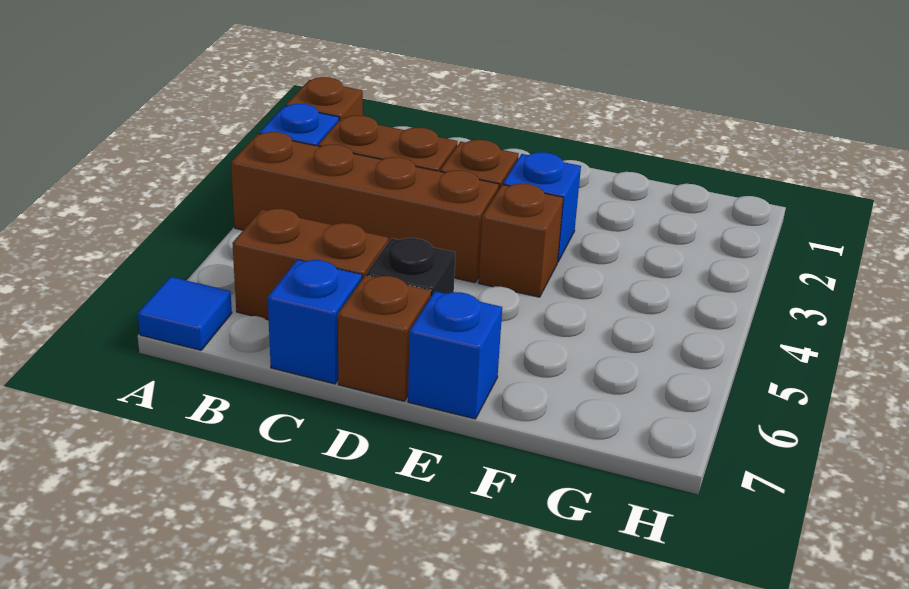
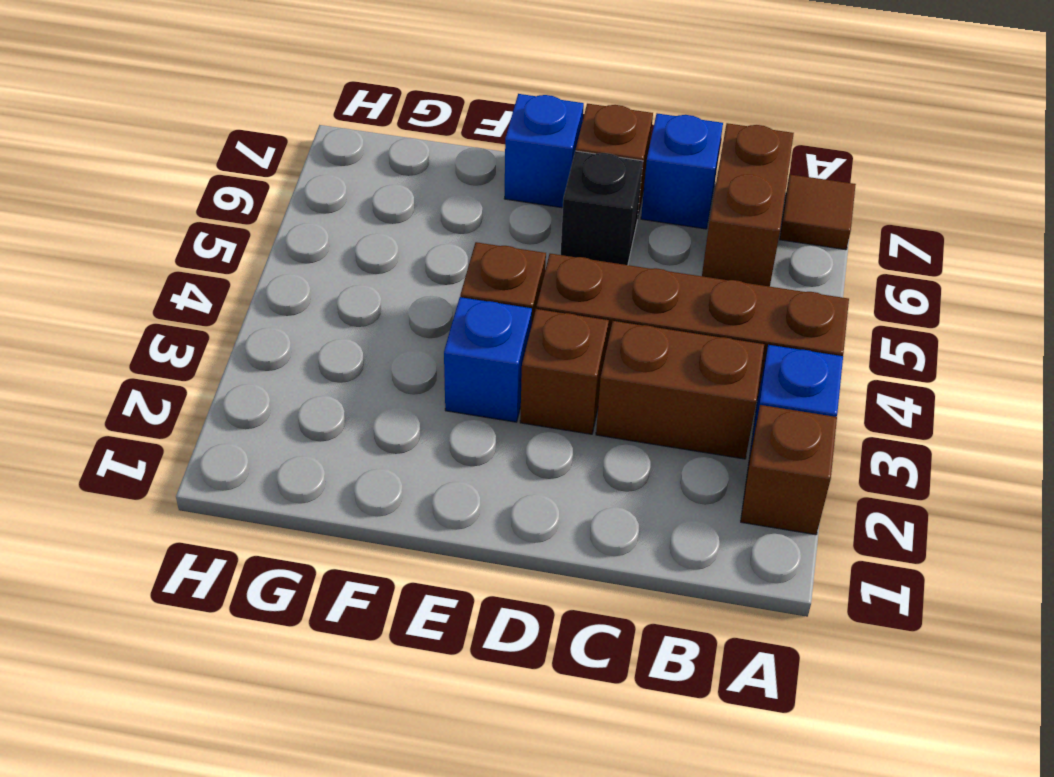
blue 1x1 tile [138,277,232,350] -> brown 1x1 tile [780,175,856,250]
brown 1x2 brick [232,209,388,320] -> brown 1x2 brick turned to [702,123,794,287]

